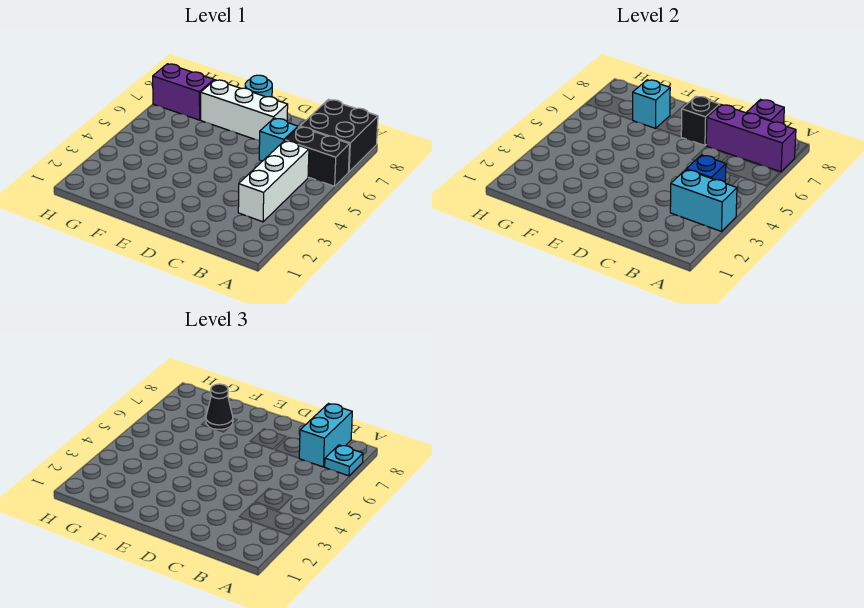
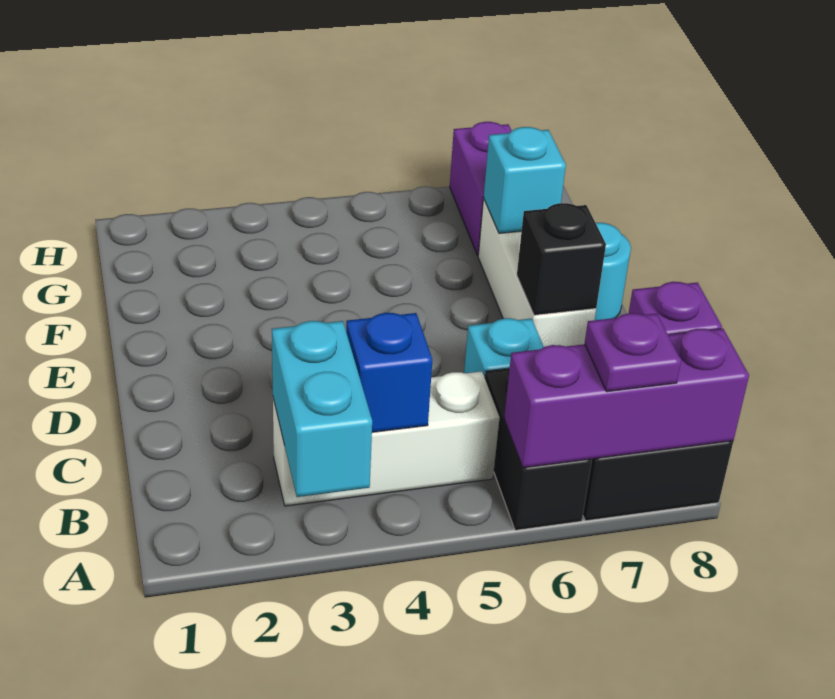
purple 1x3 brick [706,105,796,172] -> purple 1x3 brick turned to [504,329,749,468]
cyan 1x1 plate [325,445,363,476] -> purple 1x1 plate [585,313,681,392]
cyan 1x2 brick [299,404,352,467] -> none
black 1x1 cone [206,384,233,430] -> none

